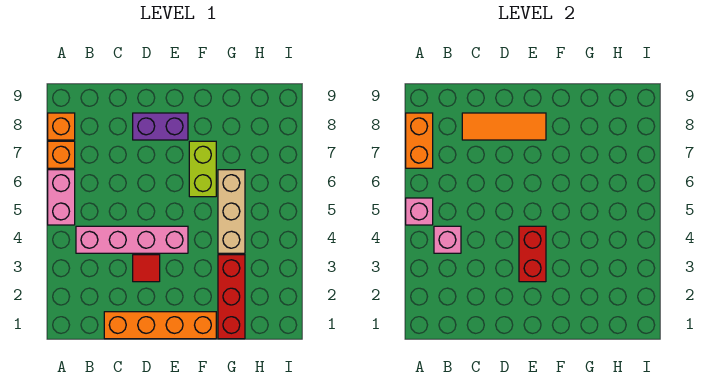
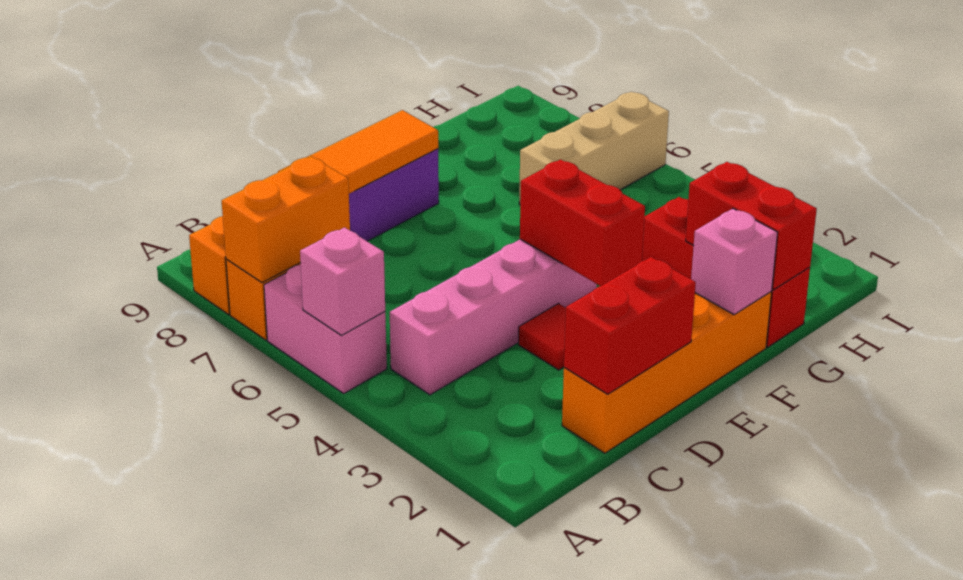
orange 1x2 brick [406,113,433,168] -> orange 1x2 brick turned to [222,156,350,283]
pink 1x1 brick [434,226,461,253] -> pink 1x1 brick moved to [691,208,778,315]
none -> red 1x2 brick [564,257,696,394]
lime 1x2 brick [189,141,216,197] -> none
none -> red 1x2 brick [686,162,817,290]
tan 1x3 brick [218,170,245,253] -> tan 1x3 brick turned to [519,92,669,205]

